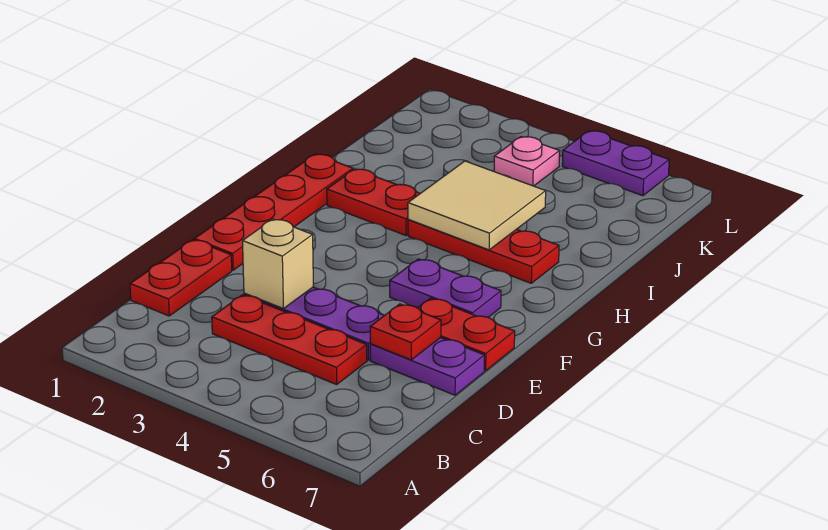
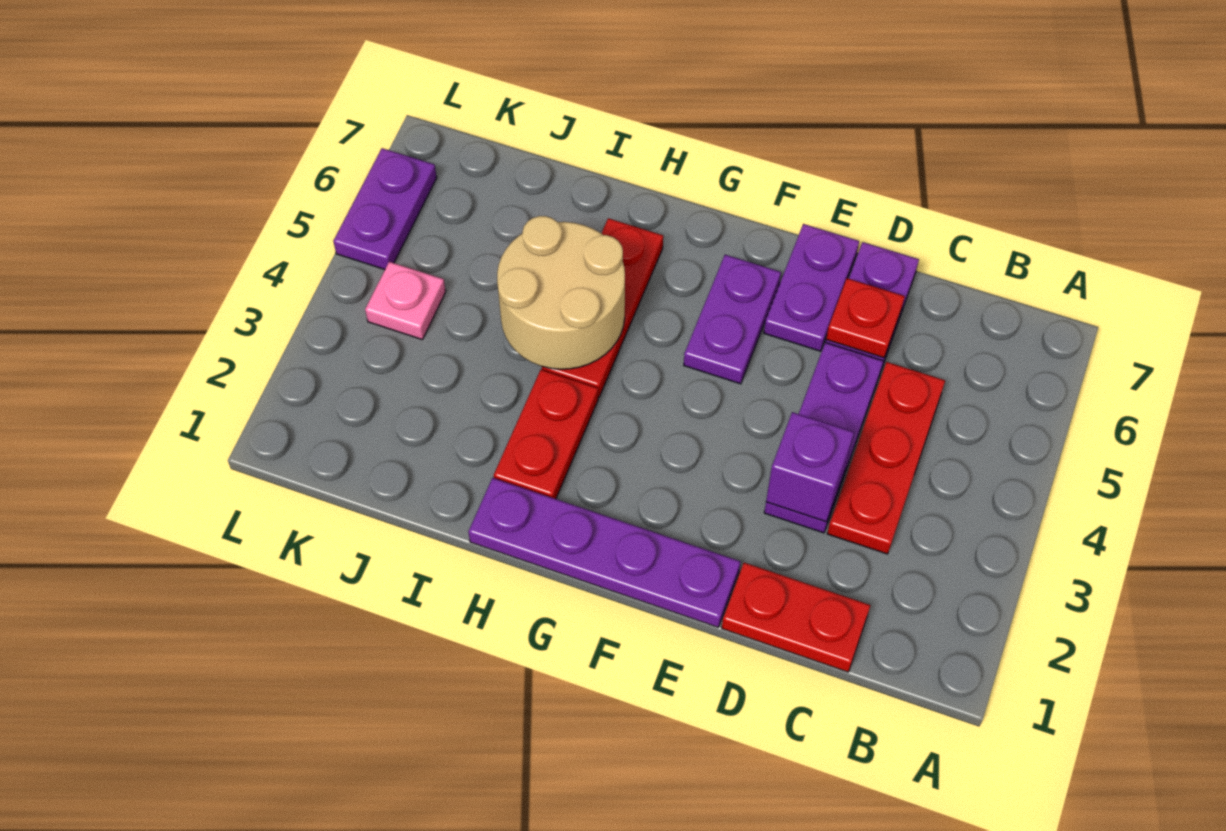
tan 1x1 brick [243,219,313,309] -> purple 1x1 brick [766,412,854,522]
red 1x4 plate [194,154,353,270] -> purple 1x4 plate [469,478,741,627]
red 1x2 plate [418,298,515,371] -> purple 1x2 plate [764,224,859,351]
tan 2x2 tile [408,161,546,250] -> tan 2x2 round brick [497,216,625,369]

